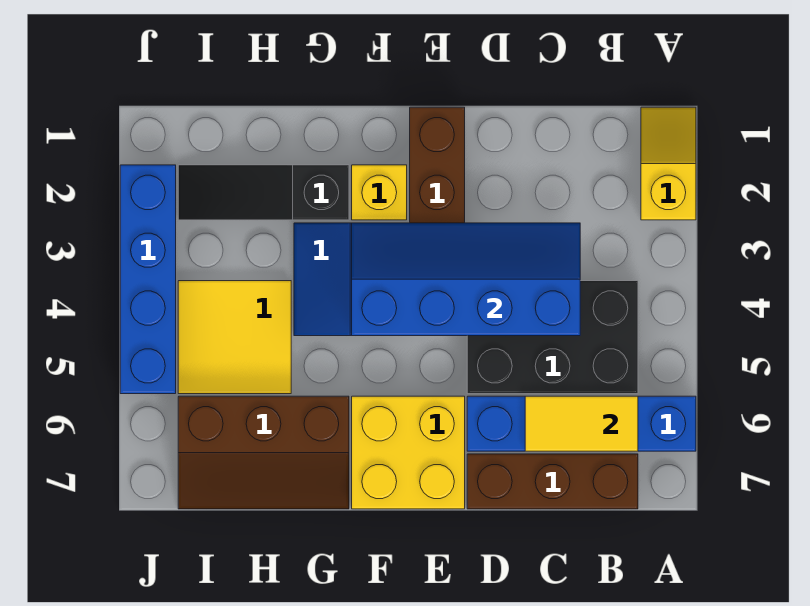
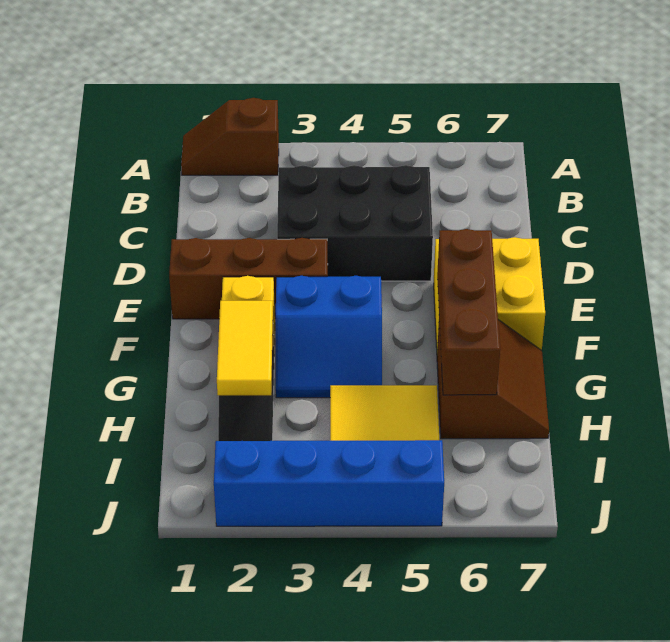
yellow 1x2 slope [641,107,696,220] -> brown 1x2 slope [181,98,279,175]
blue 1x4 brick [467,396,696,451] -> none
black 2x3 brick [467,281,638,394] -> black 2x3 brick turned to [277,165,433,281]
yellow 1x2 tile [525,396,638,451] -> yellow 1x2 tile moved to [217,301,273,395]
brown 1x3 brick [467,454,638,509] -> brown 1x3 brick moved to [437,229,500,395]
blue 2x4 slope [352,223,580,336] -> none
brown 2x3 slope [178,396,349,509] -> brown 2x2 slope [437,320,549,439]

